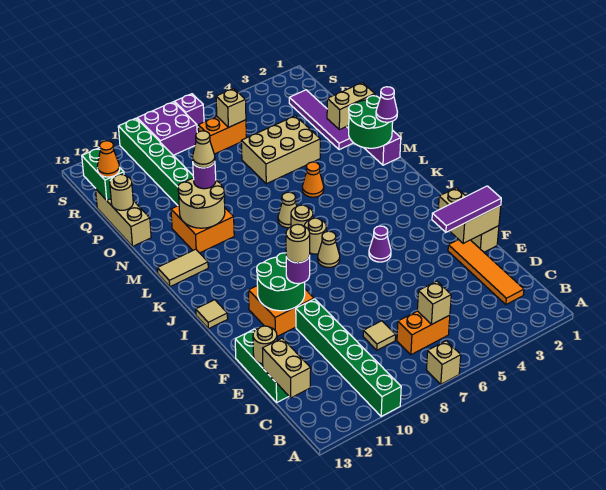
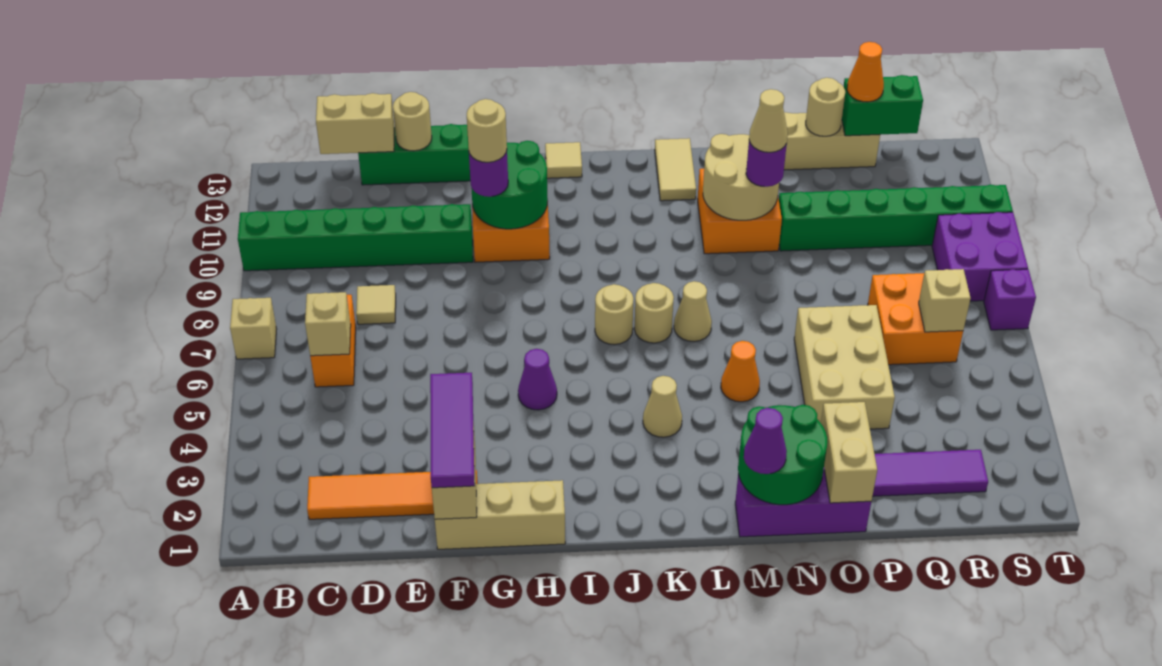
tan 1x1 cone [318,231,340,267] -> tan 1x1 cone moved to [643,376,682,437]
orange 1x2 brick [198,117,246,154] -> orange 2x2 brick [868,273,963,365]

